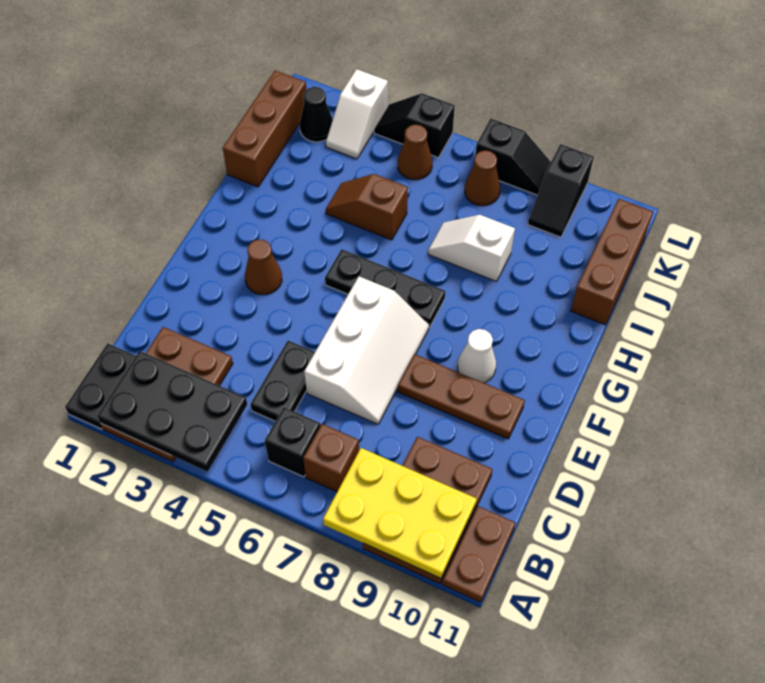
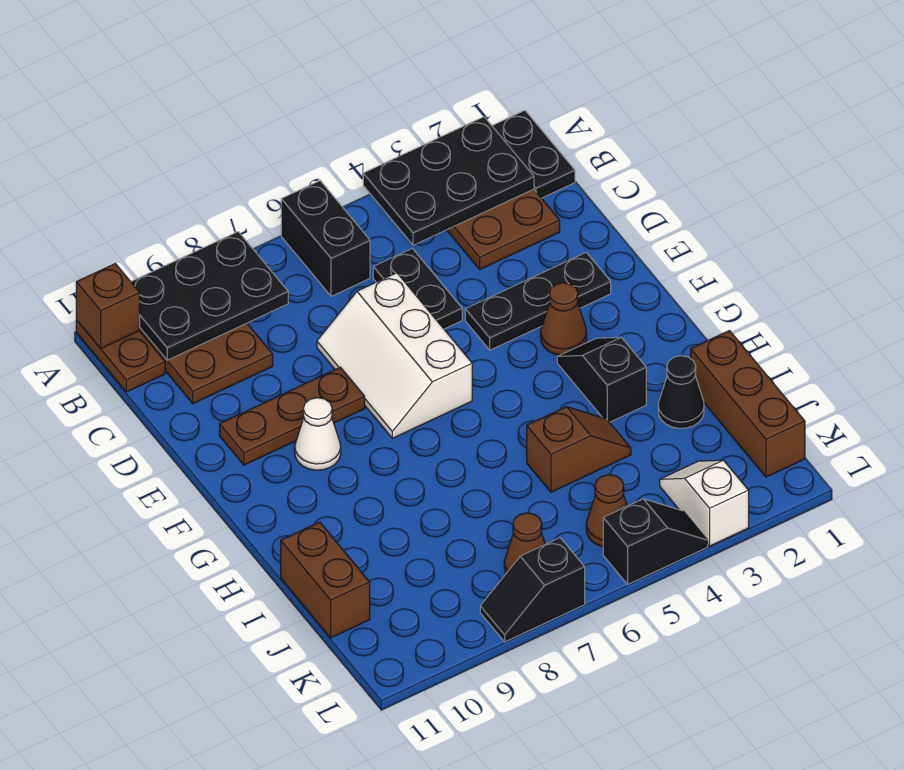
yellow 2x3 plate [323,448,477,578] -> black 2x3 plate [131,232,288,360]
black 1x1 brick [265,407,320,477] -> black 1x2 brick [281,181,370,296]
brown 1x1 brick [303,424,359,492] -> brown 1x1 brick moved to [76,264,140,348]
black 1x3 plate [325,249,445,328] -> black 1x3 plate moved to [465,252,611,350]
white 1x2 slope [428,215,515,282] -> none
brown 1x3 brick [571,199,653,325] -> brown 1x2 brick [281,522,370,638]
black 1x1 cone [300,87,333,142] -> black 1x1 cone moved to [658,356,704,428]
black 1x2 slope [528,144,594,237] -> black 1x2 slope moved to [557,337,646,422]

